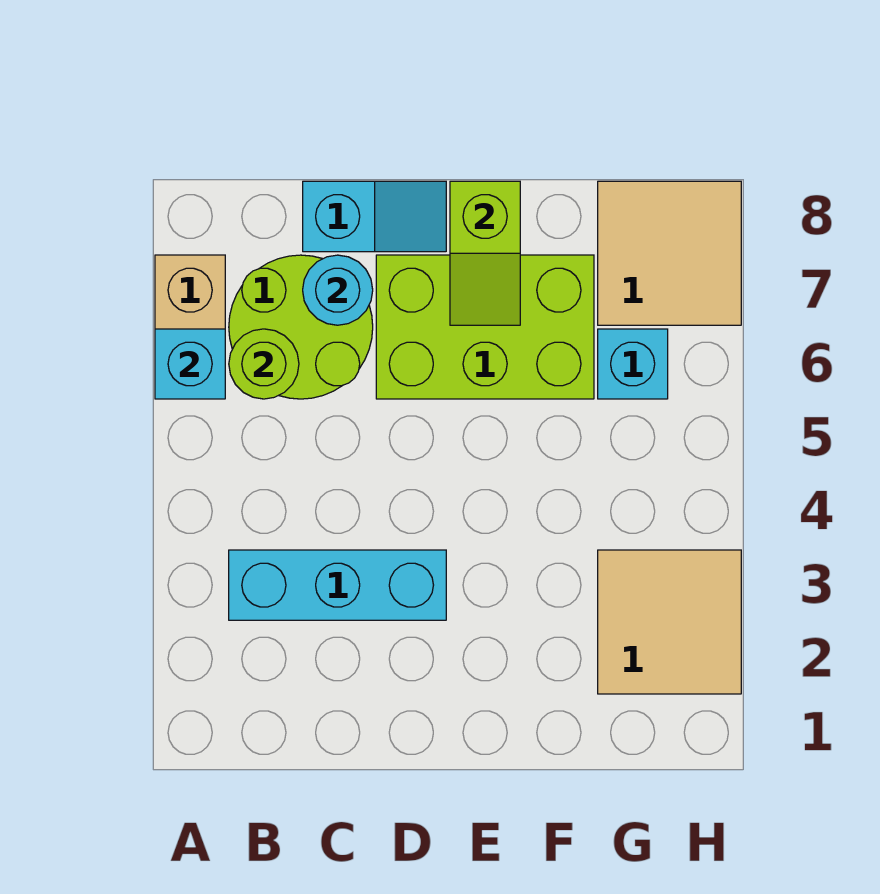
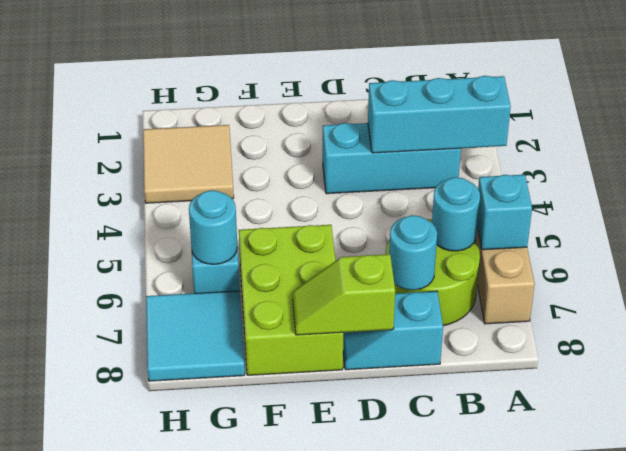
none -> cyan 1x3 brick [368,76,511,153]
lime 1x1 round brick [229,329,299,399] -> cyan 1x1 round brick [432,177,480,251]
lime 2x3 brick [376,255,594,399] -> lime 2x3 brick turned to [239,225,343,375]
lime 1x2 slope [450,181,520,325] -> lime 1x2 slope turned to [293,254,395,335]
none -> cyan 1x1 round brick [189,190,237,264]
tan 2x2 tile [598,181,741,325] -> cyan 2x2 tile [146,291,245,381]

